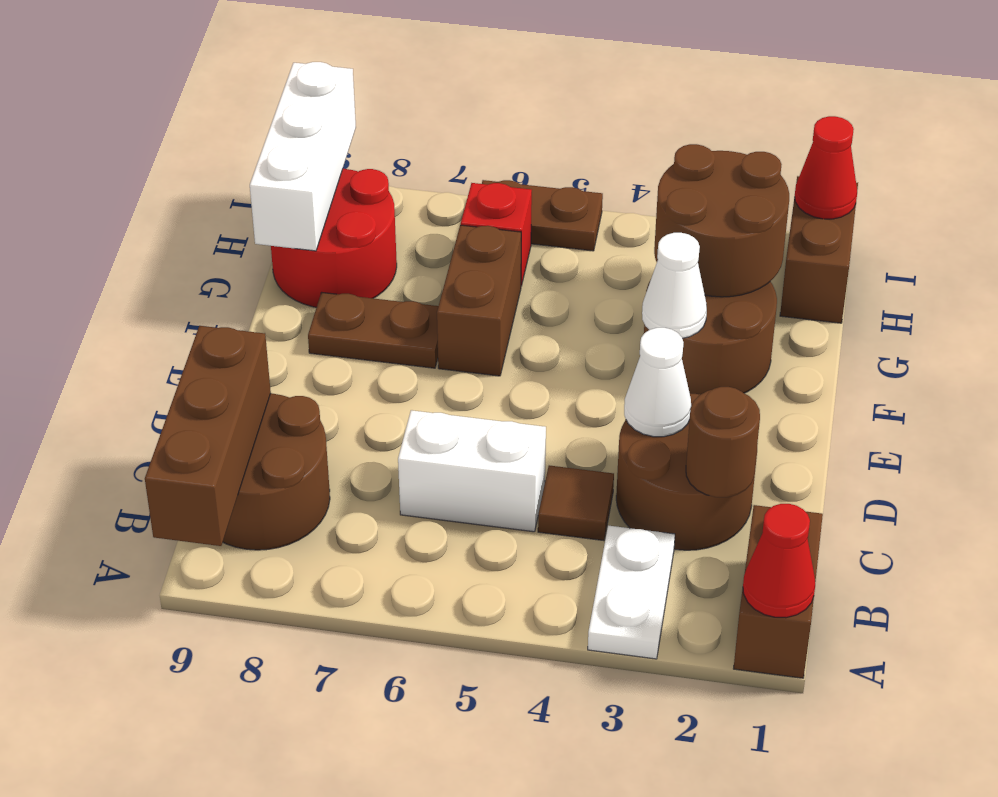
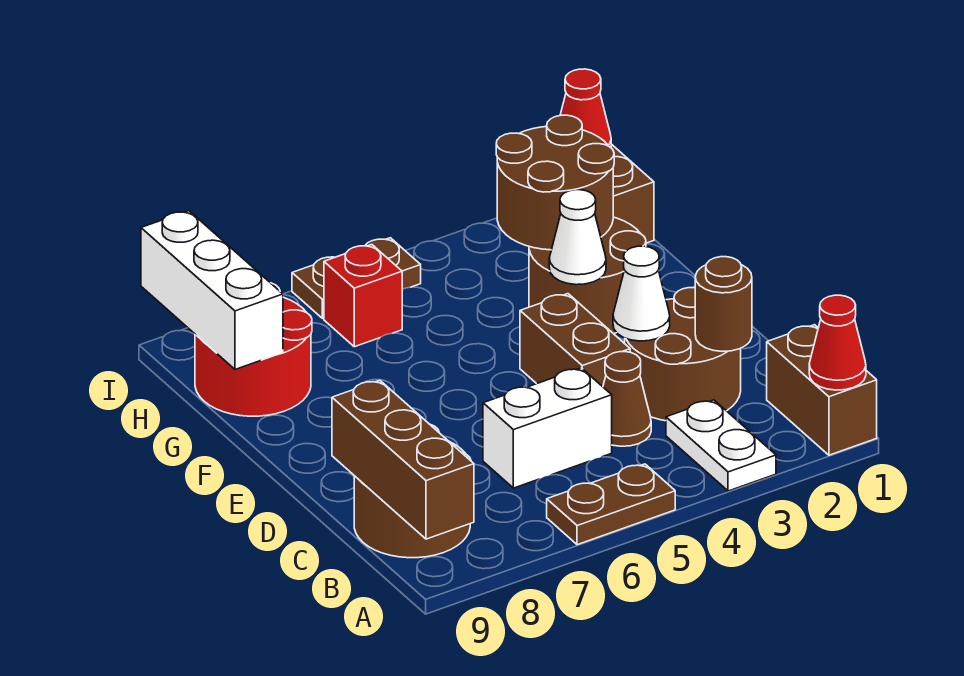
brown 1x1 tile [538,465,614,541] -> brown 1x1 cone [603,352,651,446]
brown 1x2 brick [437,225,521,376] -> brown 1x2 brick moved to [520,294,630,387]
brown 1x2 plate [308,292,438,368] -> brown 1x2 plate moved to [547,464,675,545]

